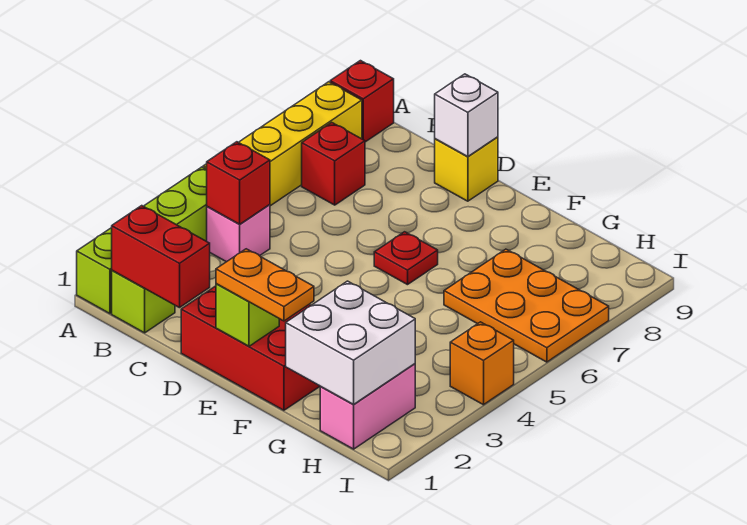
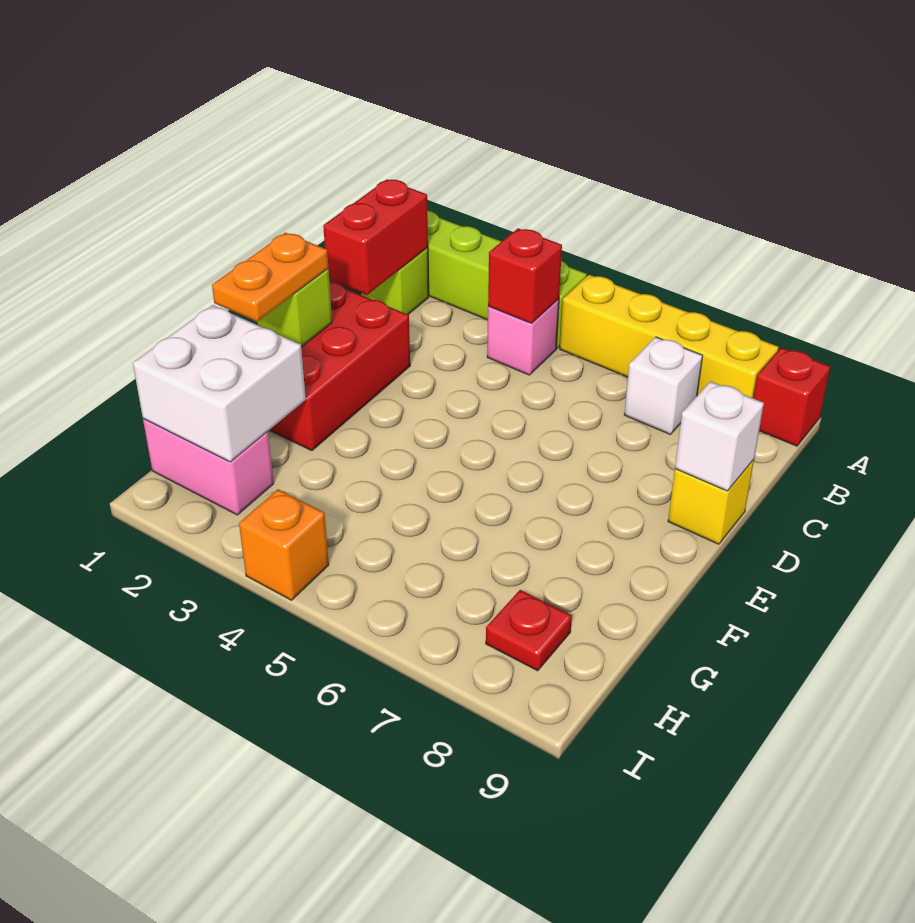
red 1x1 brick [302,123,365,205] -> white 1x1 brick [624,337,703,435]
red 1x1 plate [374,232,438,285] -> red 1x1 plate moved to [486,590,572,671]
orange 2x3 plate [444,249,609,362] -> none

